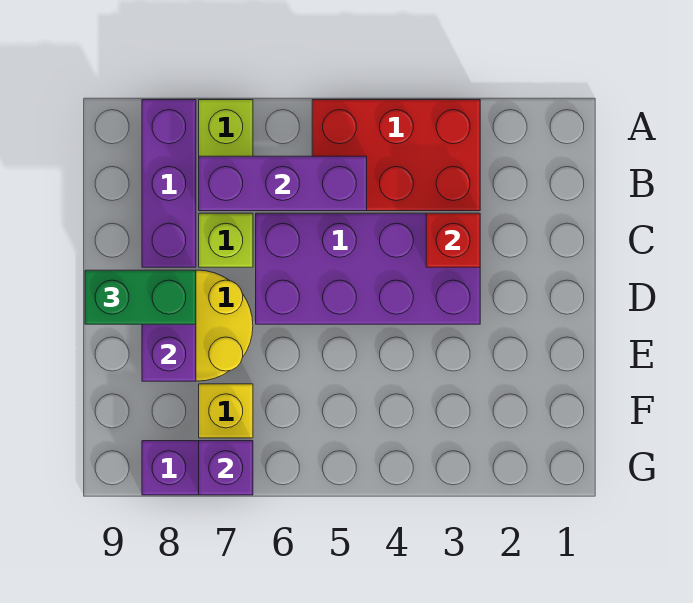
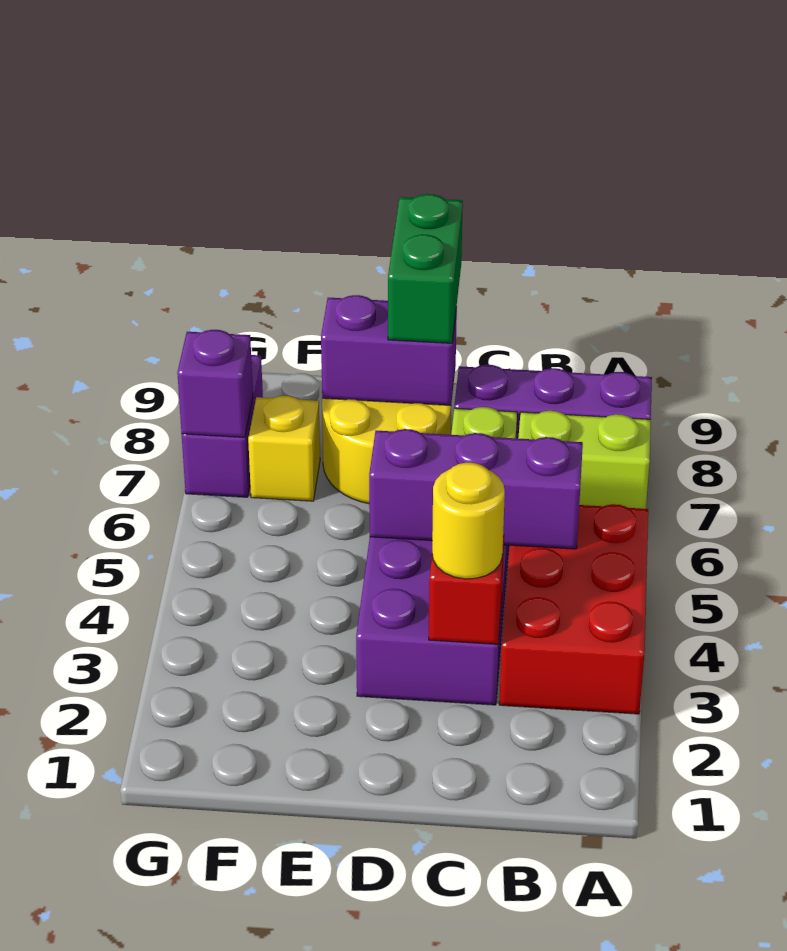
purple 1x3 brick [199,156,367,211] -> purple 1x3 brick turned to [369,429,583,549]
none -> yellow 1x1 round brick [432,463,505,579]

